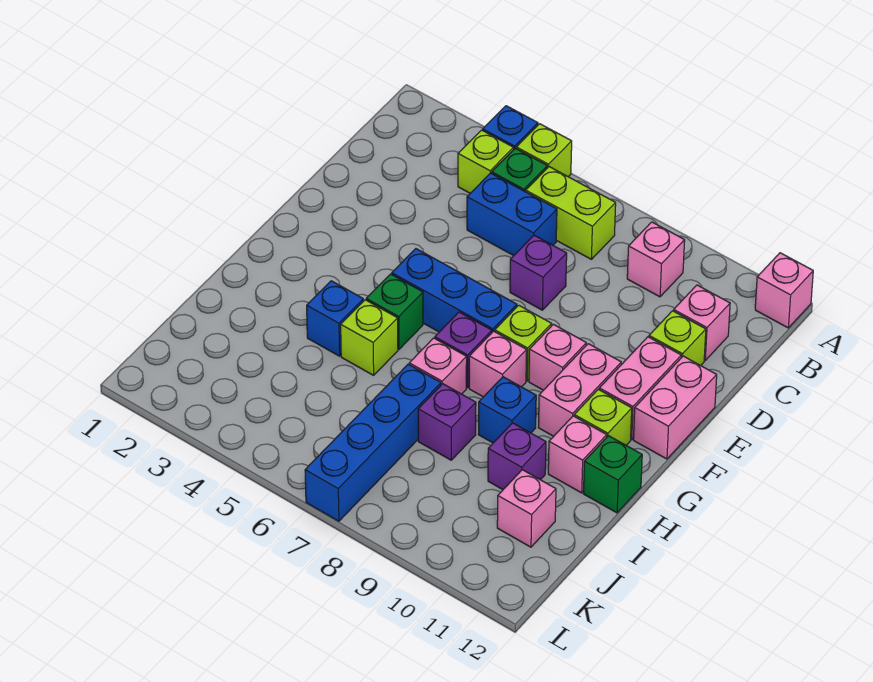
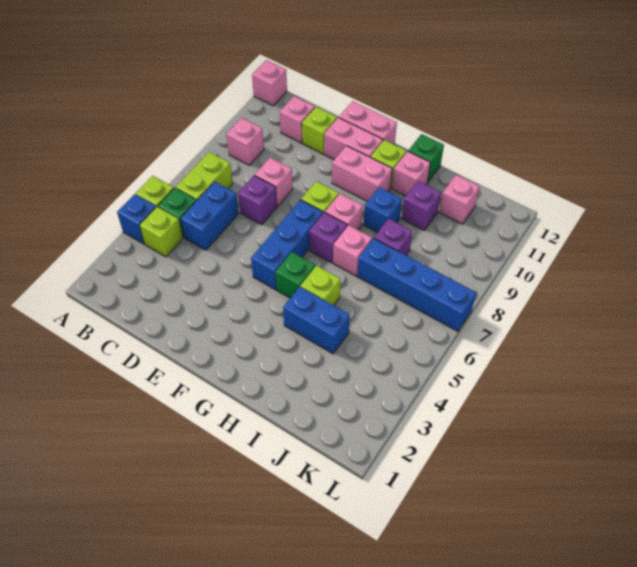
pink 1x1 brick [529,324,586,390] -> pink 1x1 brick moved to [255,158,293,206]
blue 1x1 brick [307,281,363,356] -> blue 1x2 brick [283,287,350,354]

